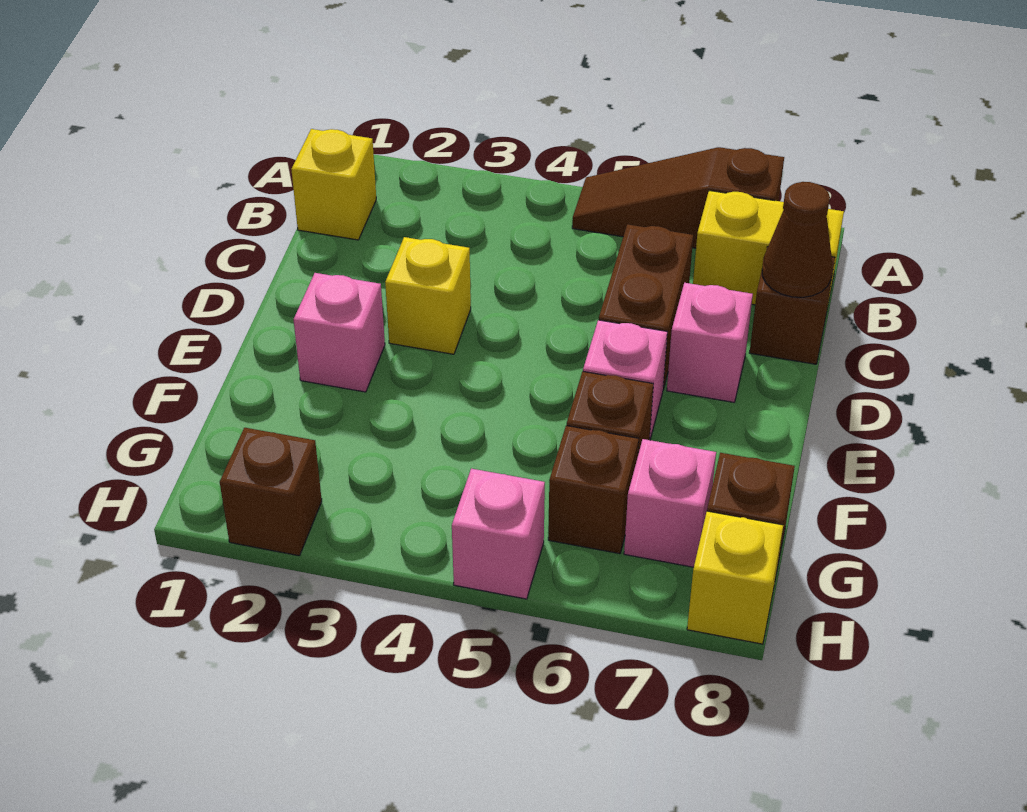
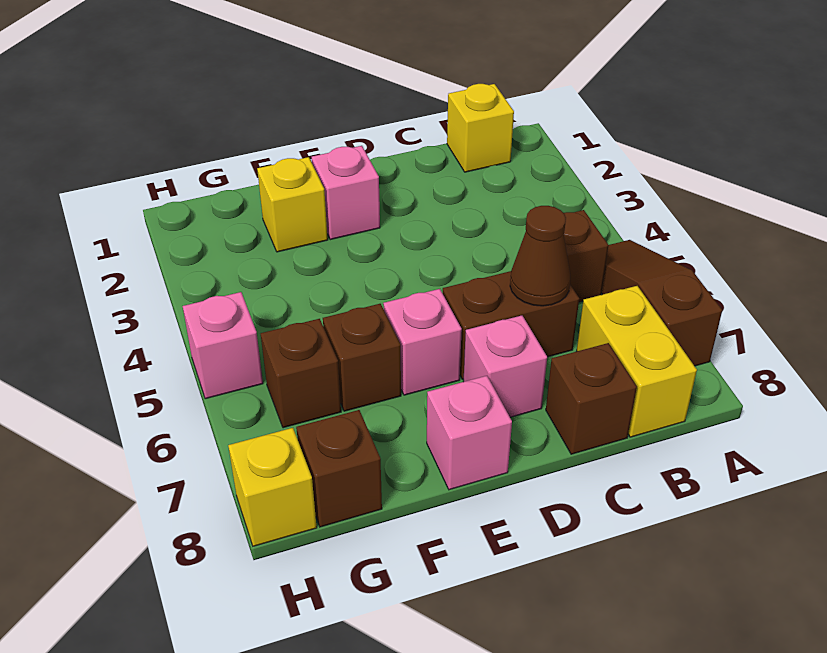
brown 1x1 cone [762,182,832,297] -> brown 1x1 cone moved to [510,206,570,306]
yellow 1x1 brick [385,237,471,354] -> yellow 1x1 brick moved to [257,157,328,252]
pink 1x1 brick [624,439,716,567] -> pink 1x1 brick moved to [427,376,512,490]
brown 1x1 brick [220,428,322,556] -> brown 1x1 brick moved to [564,210,608,302]

